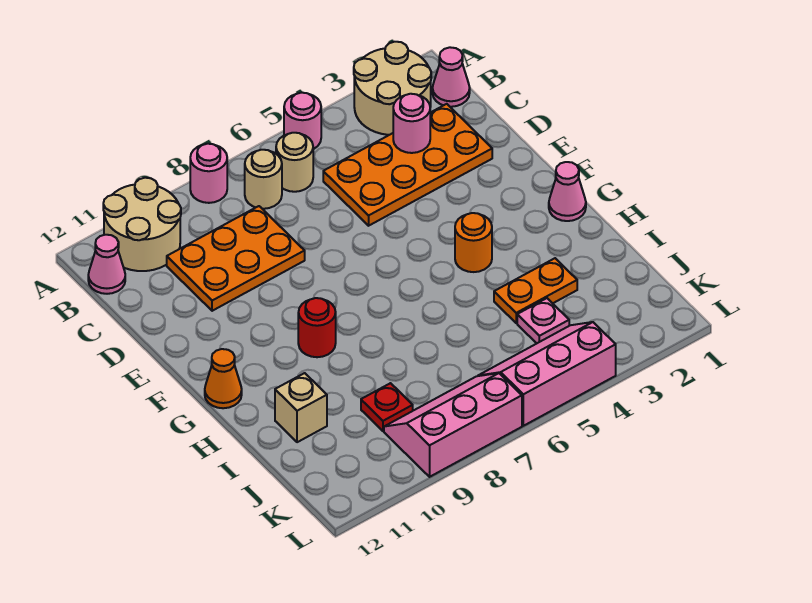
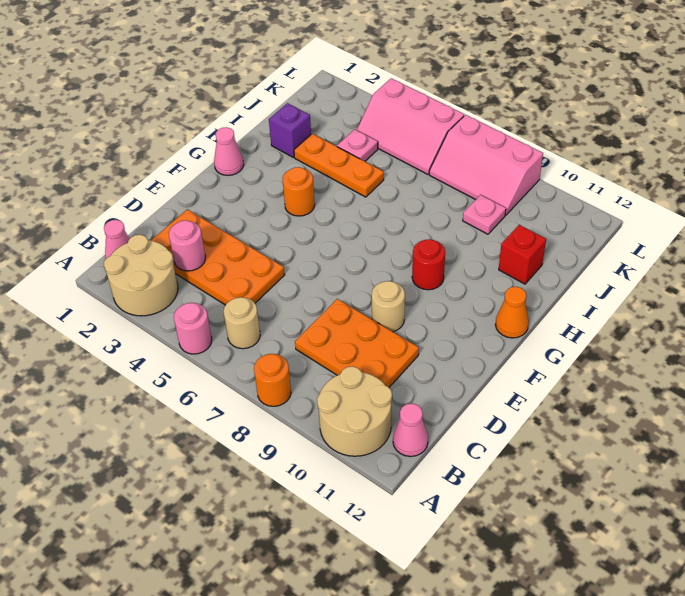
pink 1x1 round brick [190,144,227,203] -> orange 1x1 round brick [254,354,291,406]
tan 1x1 round brick [245,150,282,209] -> tan 1x1 round brick moved to [372,281,405,332]
none -> purple 1x1 brick [269,103,311,157]
orange 1x2 plate [494,258,577,323] -> orange 1x3 plate [294,134,384,197]
tan 1x1 brick [275,373,327,442] -> red 1x1 brick [499,225,546,284]
red 1x1 plate [361,383,413,431] -> pink 1x1 plate [463,195,506,234]

